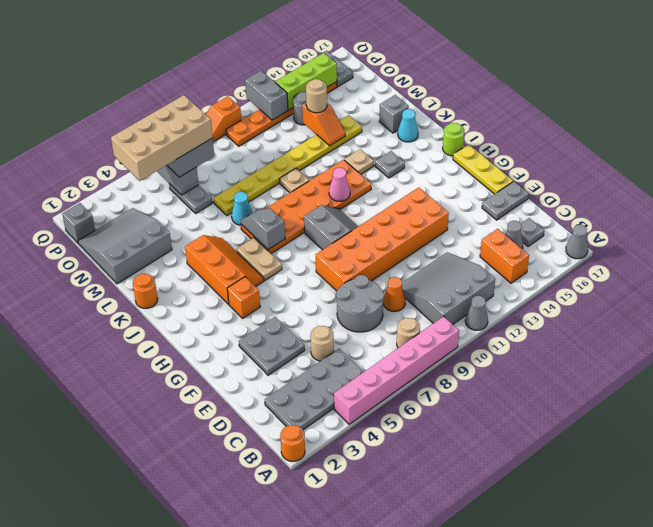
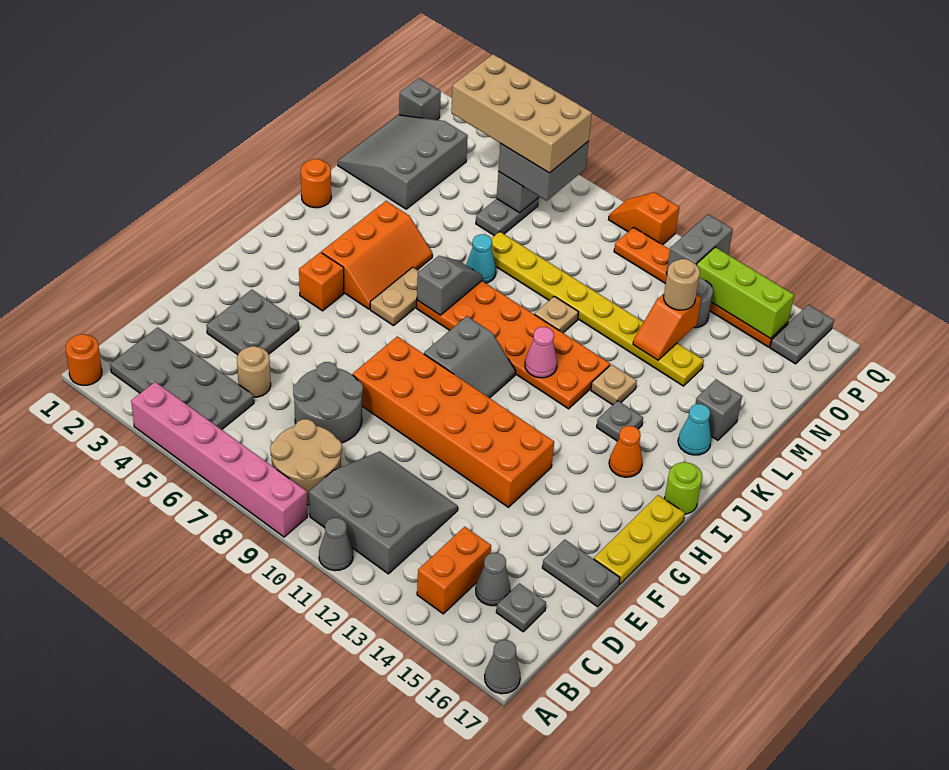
tan 1x1 round brick [397,318,420,348] -> tan 2x2 round brick [270,419,342,505]
orange 1x1 cone [383,277,405,312] -> orange 1x1 cone moved to [609,426,643,477]
grey 3x3 slope [78,208,172,284] -> grey 3x3 slope turned to [338,115,468,209]

